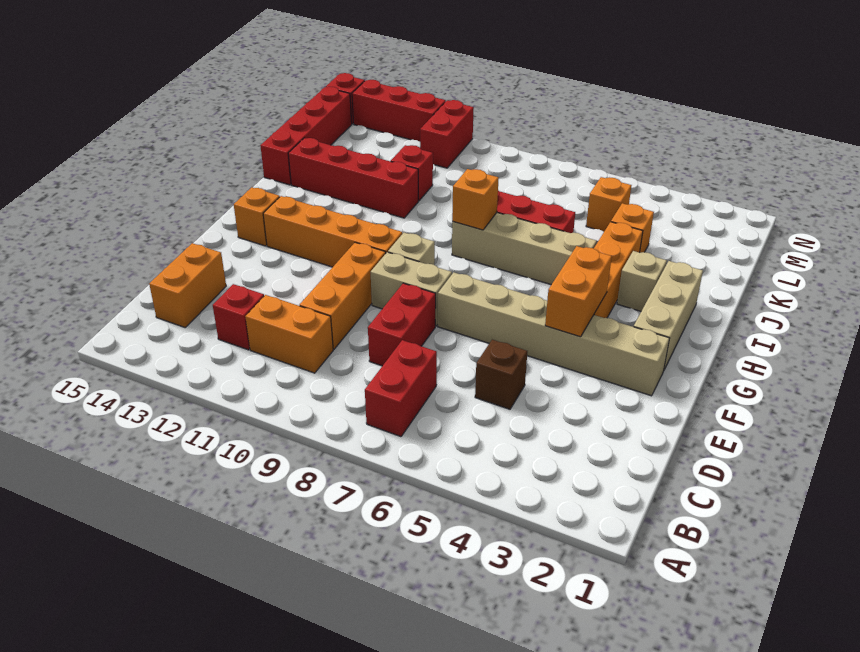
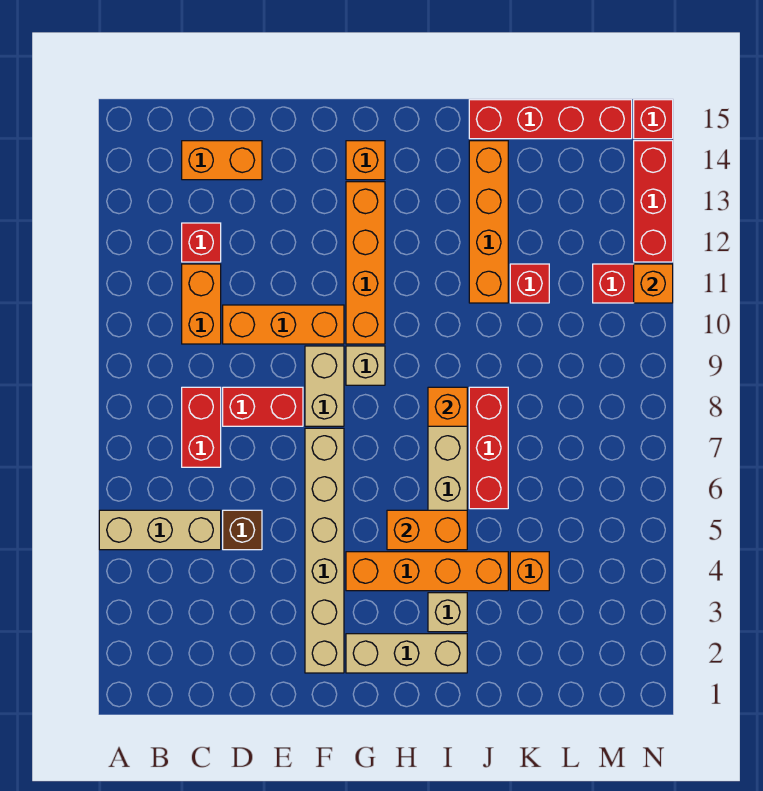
none -> tan 1x3 brick [99,510,221,550]
red 1x2 brick [365,340,437,437] -> red 1x2 brick turned to [182,387,221,467]
orange 1x2 brick [545,246,612,337] -> orange 1x2 brick moved to [387,510,467,550]
red 1x4 brick [288,138,418,218] -> orange 1x4 brick [469,141,508,303]
orange 1x1 brick [586,177,631,231] -> orange 1x1 brick moved to [634,264,673,303]

